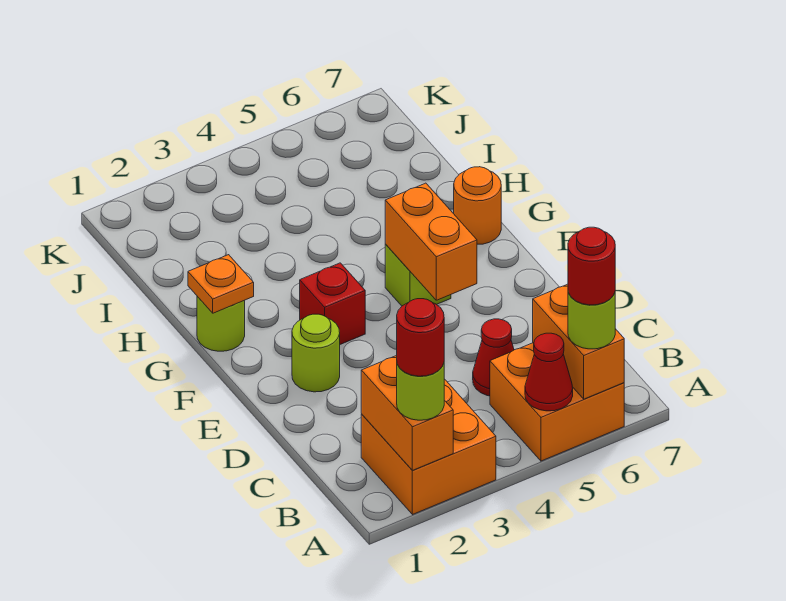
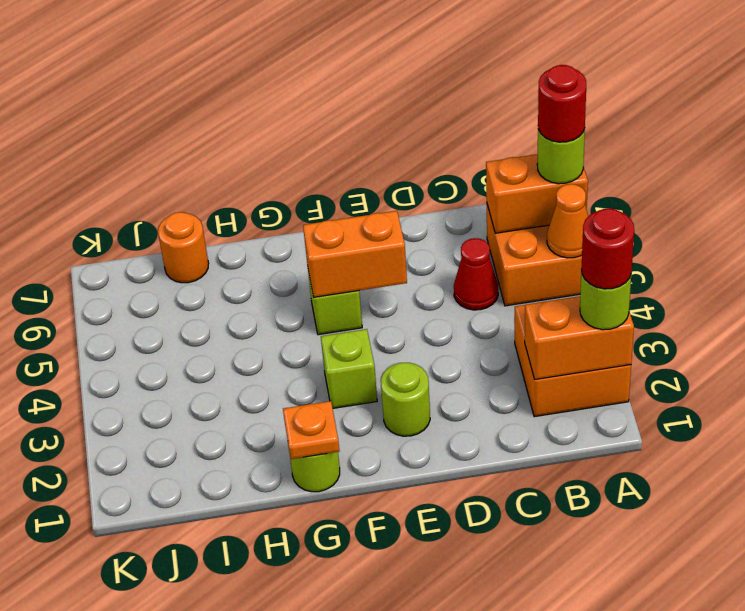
red 1x1 cone [525,333,573,411] -> orange 1x1 cone [547,184,588,258]
red 1x1 brick [300,263,365,344] -> lime 1x1 brick [321,329,377,408]
orange 1x1 round brick [454,167,501,244] -> orange 1x1 round brick moved to [158,212,209,283]

